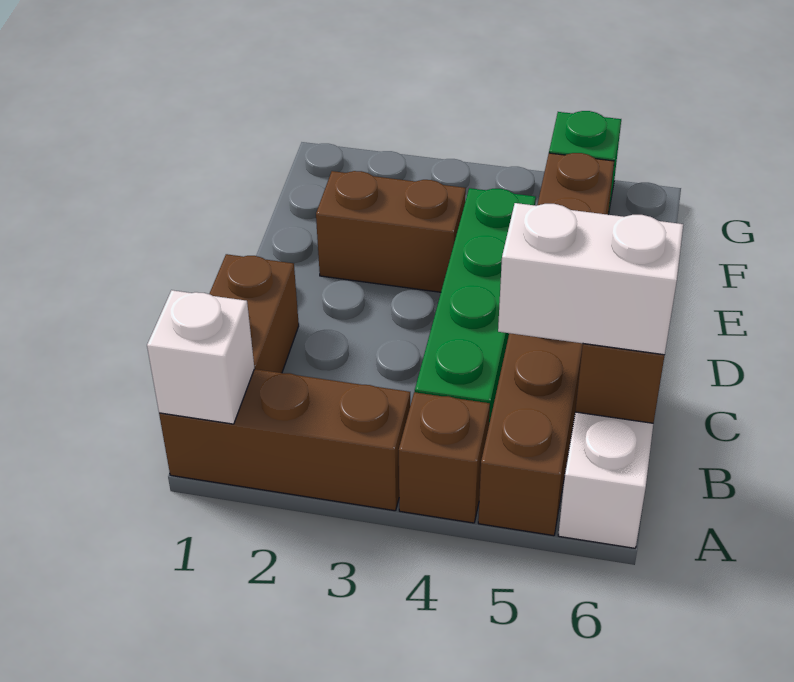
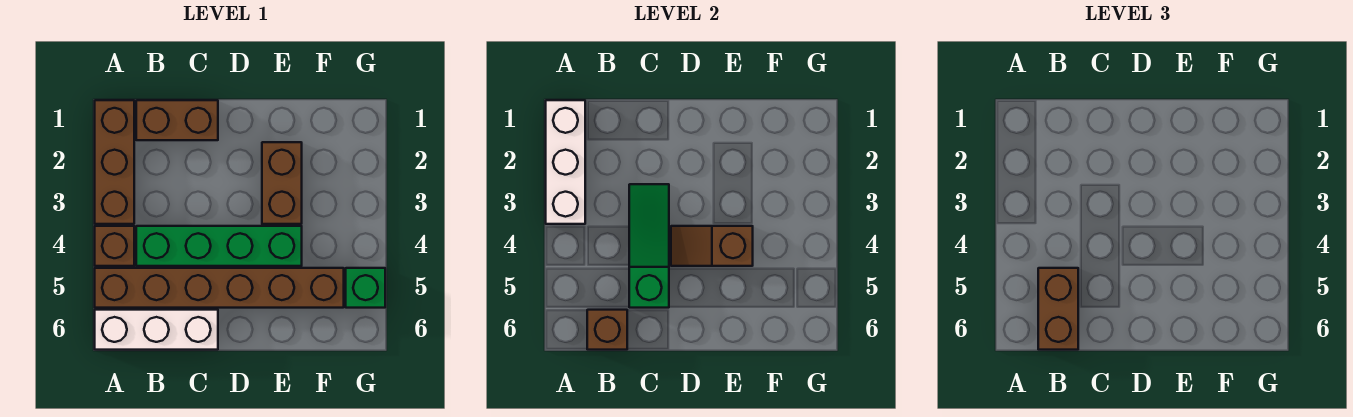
white 1x1 brick [147,290,254,424] -> white 1x3 brick [546,100,585,224]
white 1x2 brick [498,203,683,355] -> brown 1x2 brick [1038,268,1078,350]
none -> green 1x3 slope [629,184,669,308]
none -> brown 1x2 slope [671,226,753,266]

